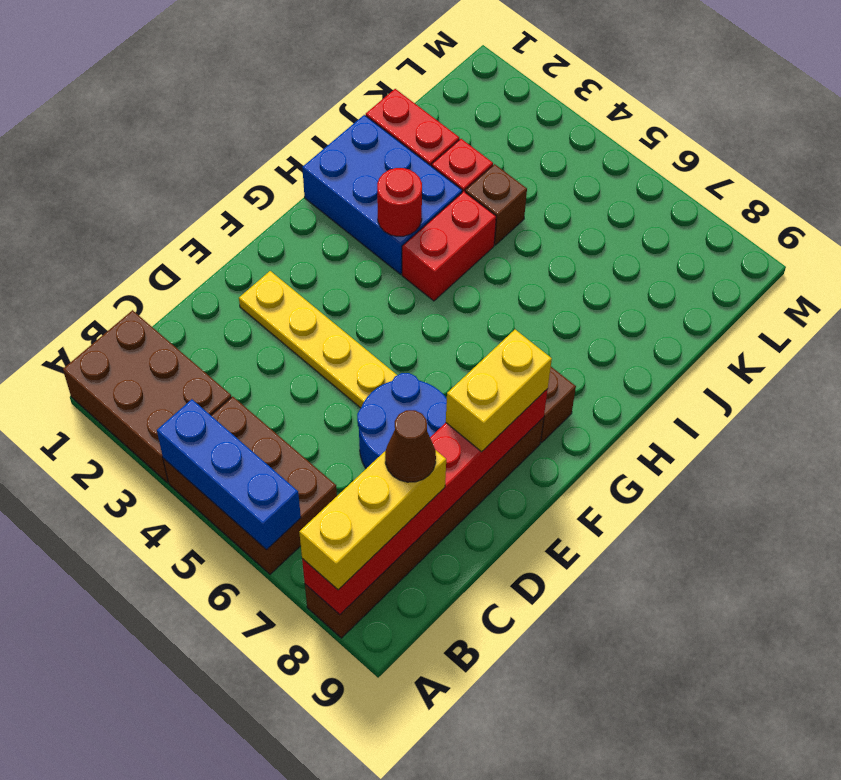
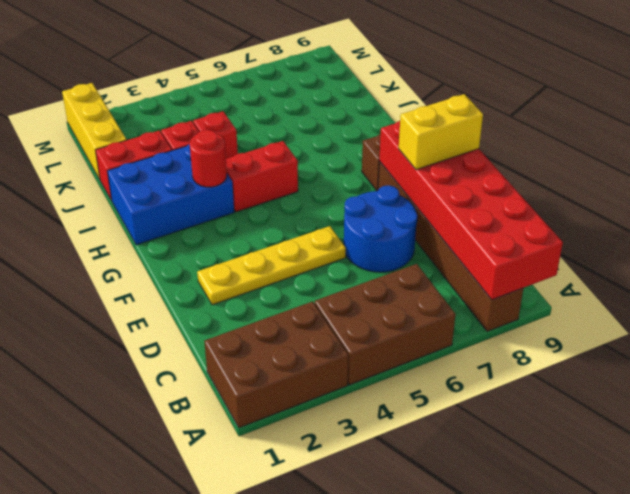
blue 1x3 brick [157,399,301,550] -> none
red 1x6 brick [302,389,548,615] -> red 2x6 brick [379,121,563,300]
yellow 1x3 brick [299,451,446,590] -> yellow 1x3 brick moved to [62,83,126,179]
brown 1x1 cone [385,410,436,482] -> none
yellow 1x2 brick [446,330,552,452] -> yellow 1x2 brick turned to [399,94,483,170]
red 1x2 brick [402,192,496,301] -> red 1x2 brick turned to [226,141,298,212]
brown 1x1 brick [465,164,527,245] -> red 1x1 brick [193,111,238,159]

